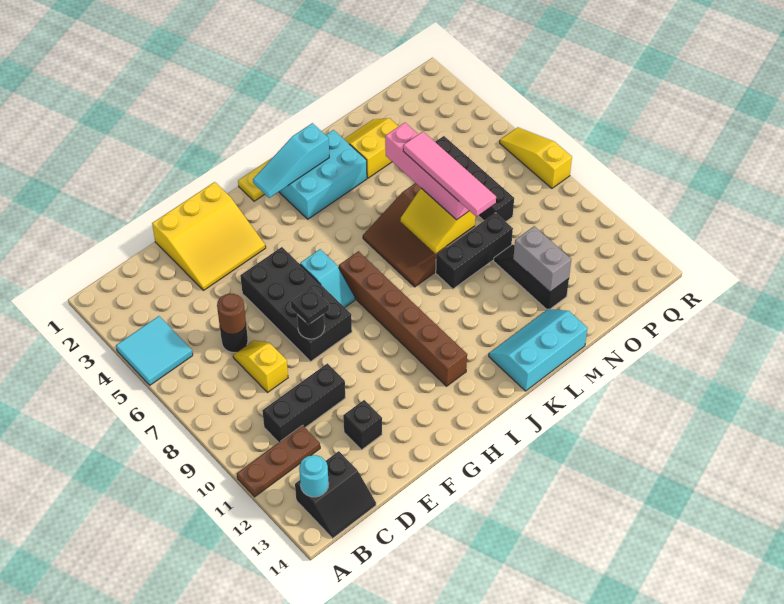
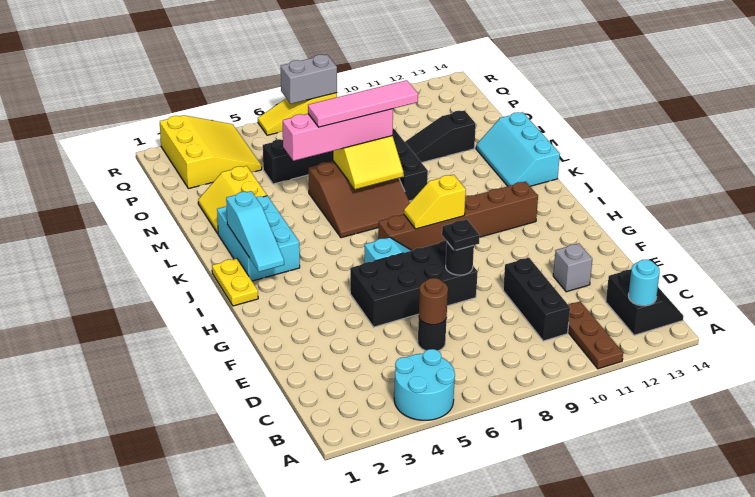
cyan 2x2 tile [116,316,193,385] -> cyan 2x2 round brick [394,349,455,420]
yellow 1x2 slope [233,340,288,392] -> yellow 1x2 slope moved to [404,175,466,229]
yellow 3x3 slope [152,182,266,290] -> yellow 3x3 slope moved to [160,115,262,189]
black 1x1 brick [343,400,382,450] -> grey 1x1 brick [553,243,592,292]
grey 1x2 brick [513,226,571,292] -> grey 1x2 brick moved to [281,54,337,104]

